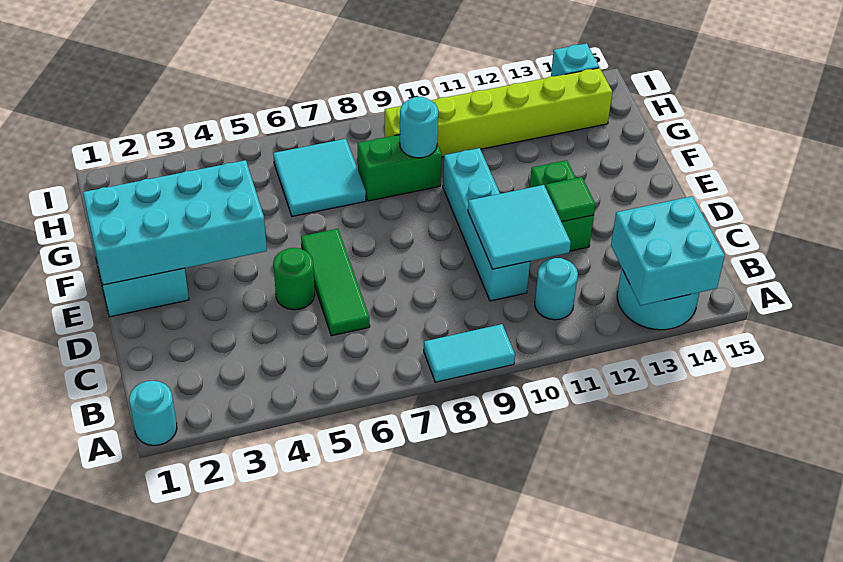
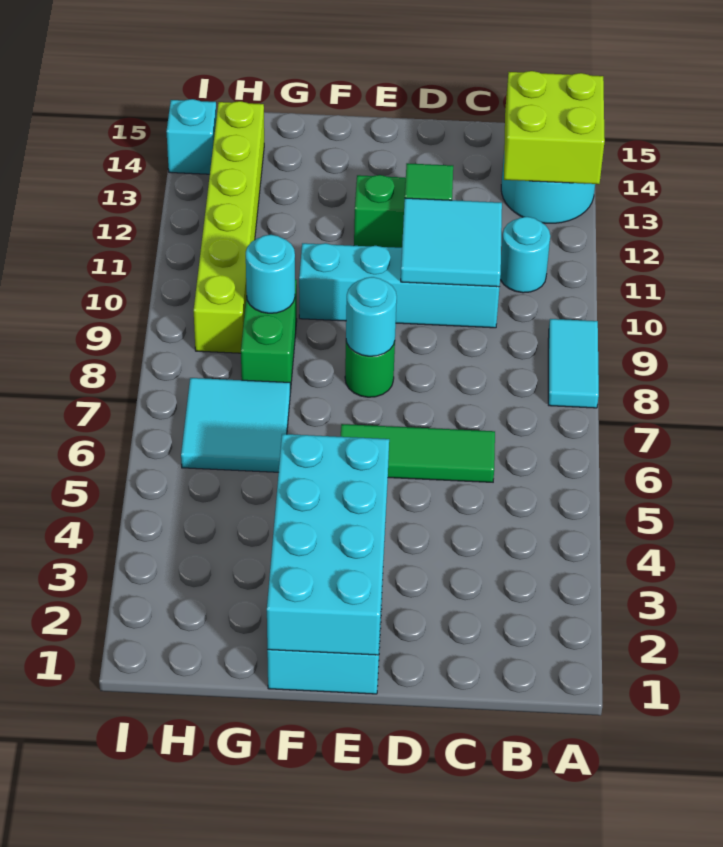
cyan 1x1 round brick [129,381,177,446] -> cyan 1x1 round brick moved to [346,277,397,356]
cyan 2x2 brick [611,196,725,305] -> lime 2x2 brick [504,71,605,184]
green 1x1 round brick [273,248,315,310] -> green 1x1 round brick moved to [345,341,395,397]

